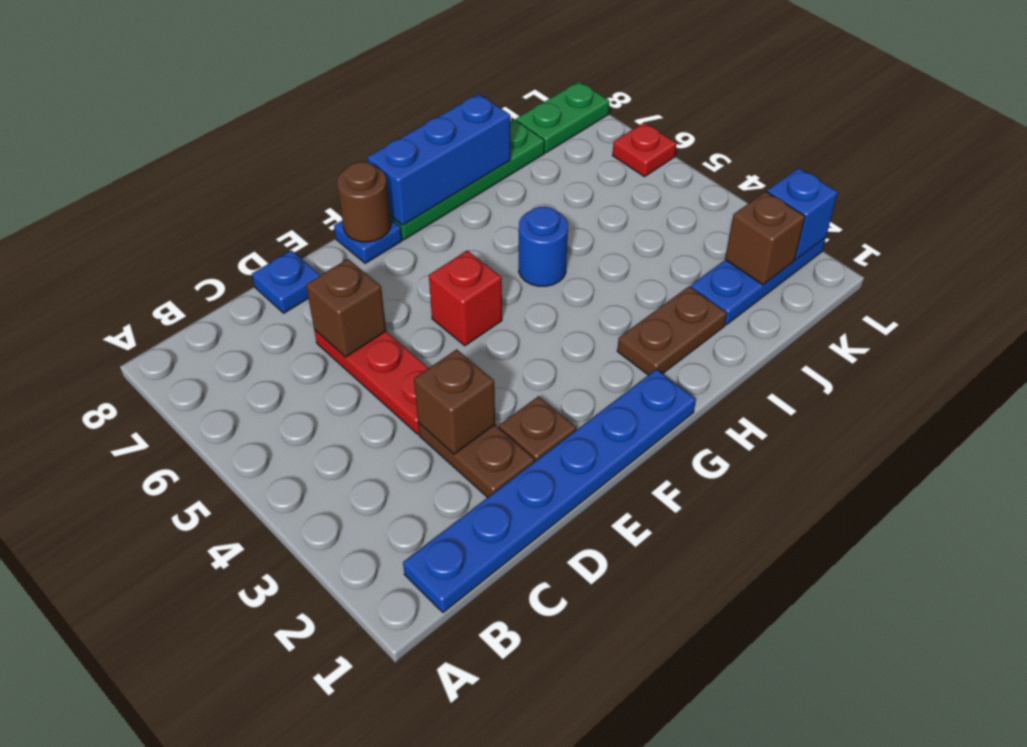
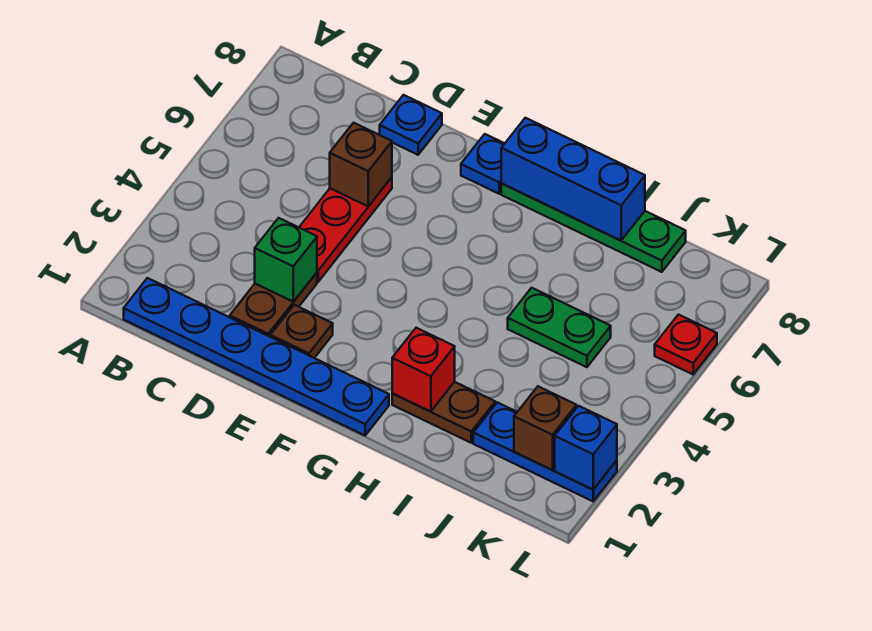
brown 1x1 brick [414,349,495,454] -> green 1x1 brick [255,218,317,302]
red 1x1 brick [429,251,502,346] -> red 1x1 brick moved to [392,328,455,412]
brown 1x1 round brick [337,162,391,242] -> none
blue 1x1 round brick [519,206,568,286] -> none
green 1x2 plate [516,82,609,153] -> green 1x2 plate moved to [508,288,611,367]

